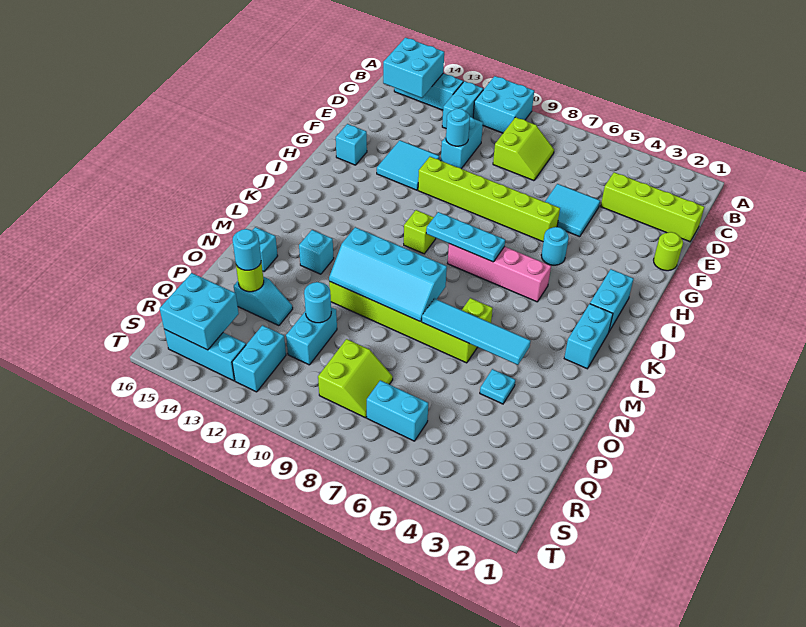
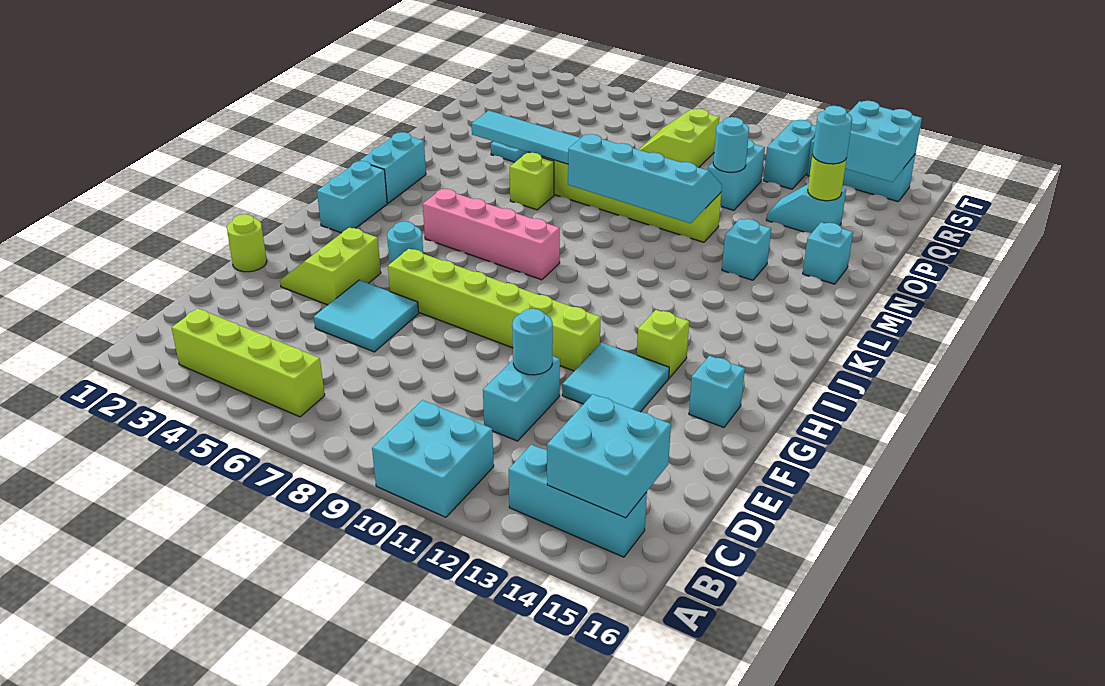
cyan 1x2 brick [442,81,483,128] -> none
lime 2x2 slope [493,117,554,181] -> lime 2x2 slope moved to [280,227,381,305]
lime 1x4 brick [601,172,704,242] -> lime 1x4 brick moved to [172,308,325,417]
cyan 1x3 plate [426,212,505,262] -> none
lime 1x1 brick [404,210,436,254] -> lime 1x1 brick moved to [637,310,689,378]
cyan 1x2 brick [367,380,428,441] -> none

